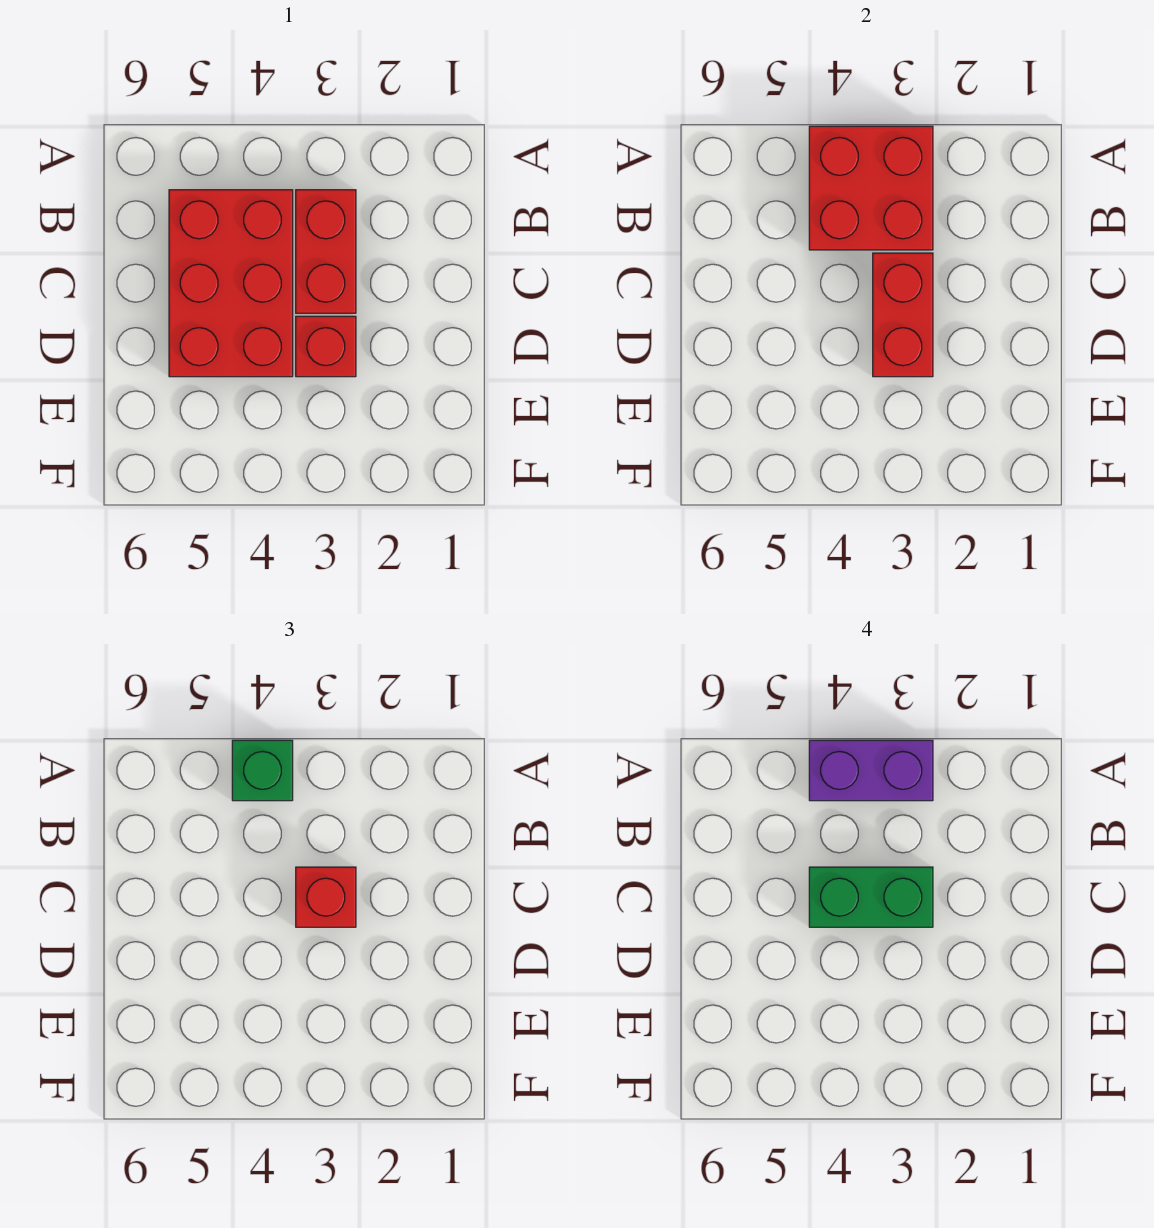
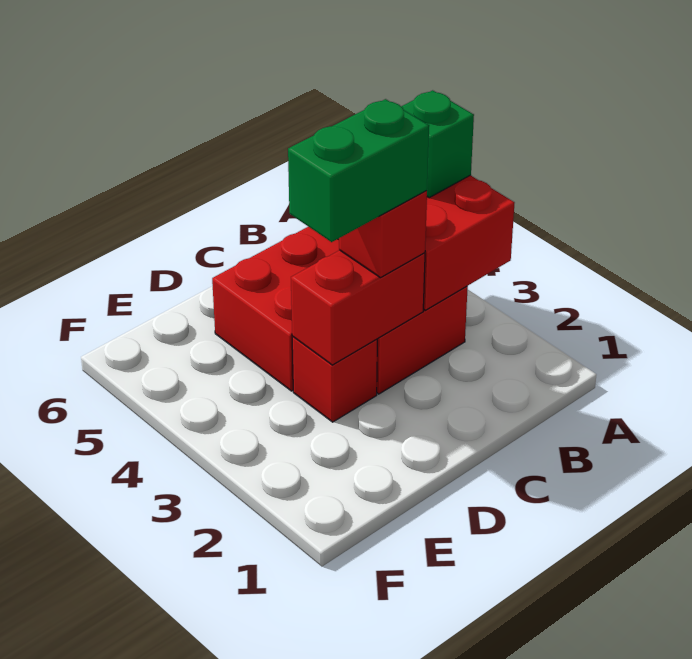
purple 1x2 brick [809,740,933,801] -> none
green 1x2 brick [809,867,933,927] -> green 1x2 brick turned to [288,99,429,242]

